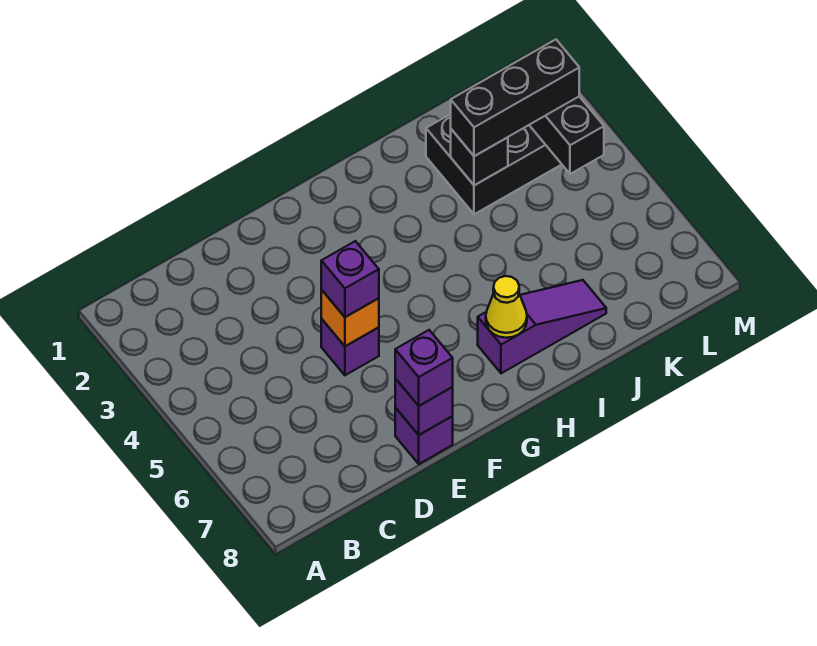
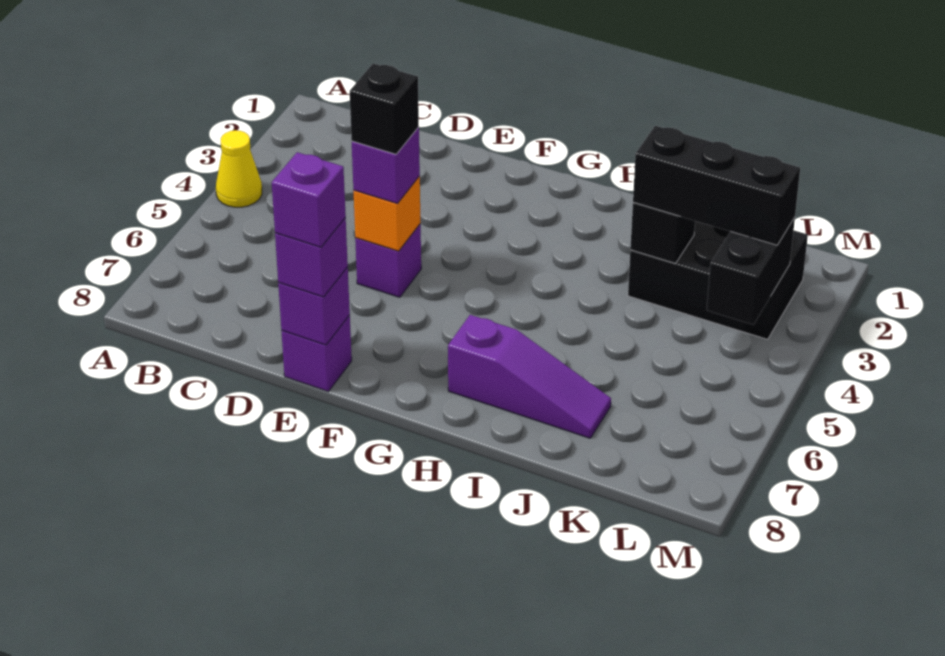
none -> black 1x1 brick [350,64,419,154]
none -> purple 1x1 brick [272,152,346,247]
yellow 1x1 cone [486,276,527,338] -> yellow 1x1 cone moved to [216,130,262,207]

